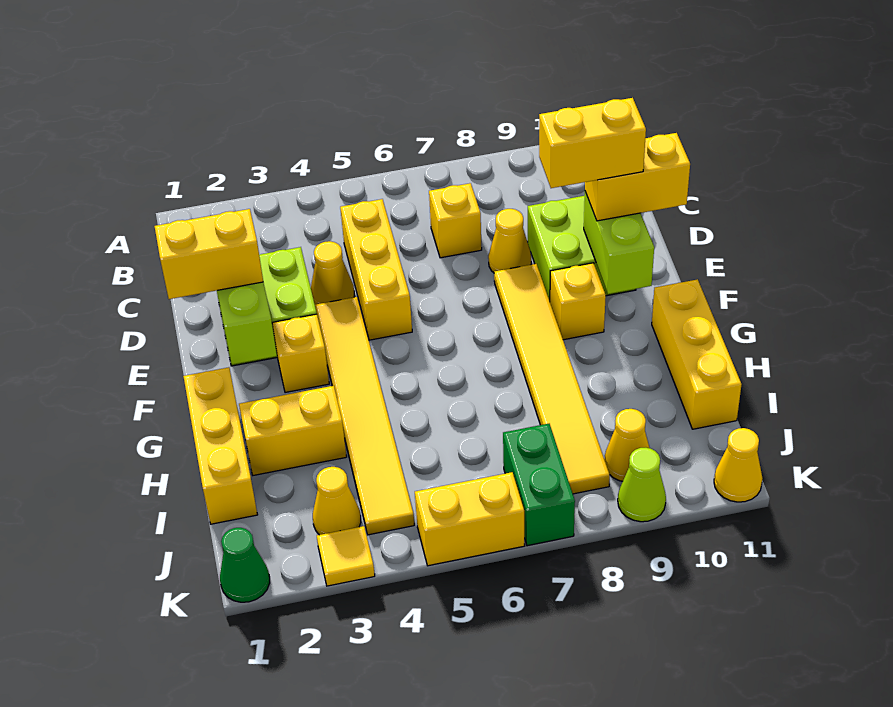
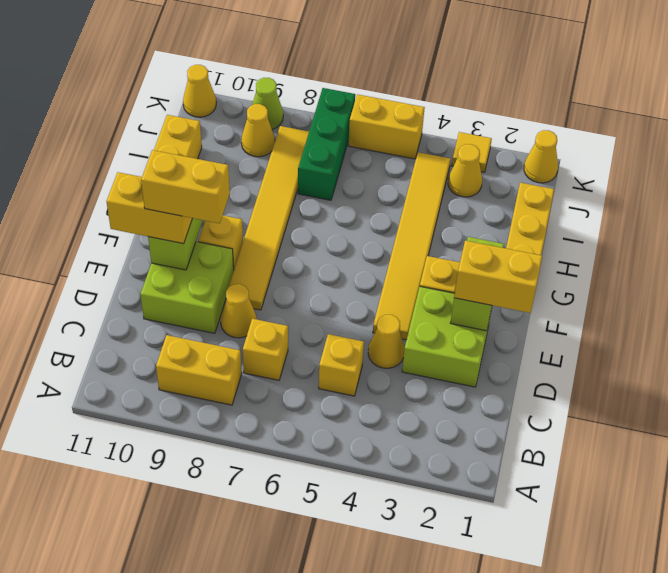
yellow 1x3 brick [340,199,412,340] -> yellow 1x1 brick [319,334,364,396]
yellow 1x2 brick [239,386,347,475] -> yellow 1x2 brick moved to [156,335,242,405]
green 1x2 brick [503,424,575,546] -> green 1x3 brick [298,88,355,200]
green 1x1 cone [220,528,270,602] -> yellow 1x1 cone [524,130,558,183]

